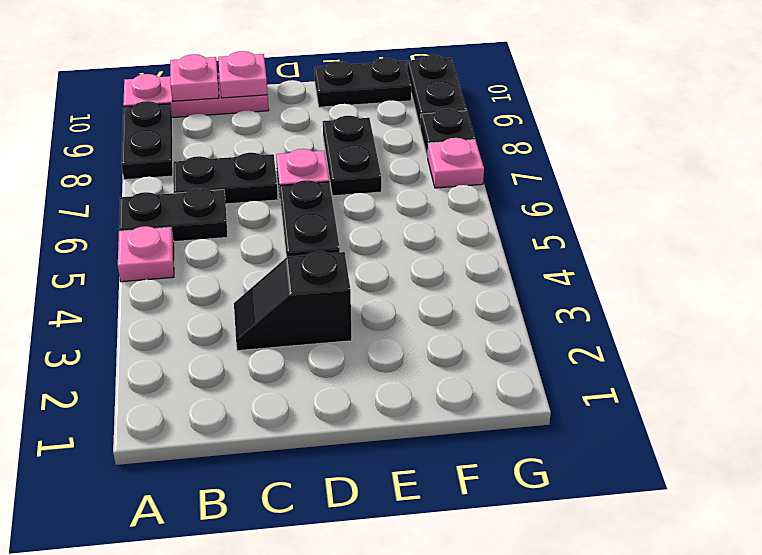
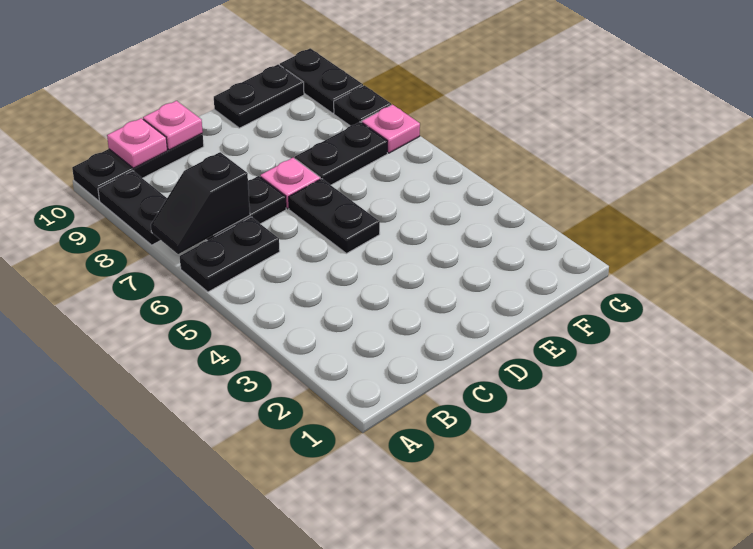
pink 1x1 plate [118,226,174,282] -> none
pink 1x3 plate [123,73,269,118] -> black 1x3 plate [72,134,204,201]
black 1x2 slope [234,251,352,351] -> black 1x2 slope moved to [151,152,250,254]
black 1x2 plate [323,116,381,196] -> black 1x2 plate turned to [295,122,387,185]

